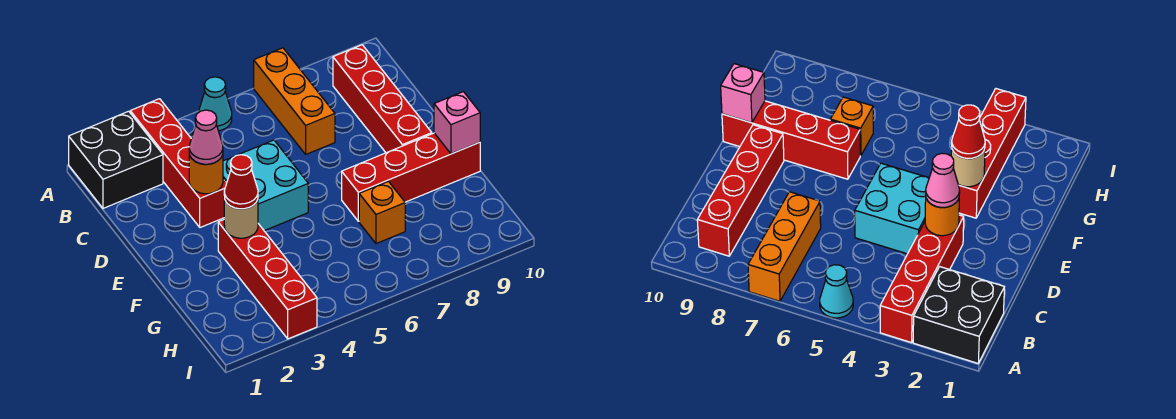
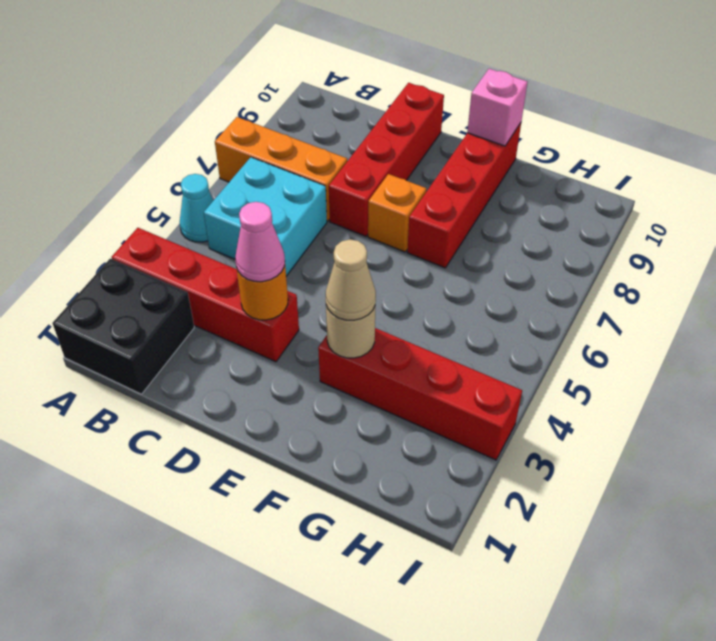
red 1x4 brick [333,45,432,153] -> red 1x4 brick turned to [329,83,444,236]
cyan 2x2 brick [223,140,308,231] -> cyan 2x2 brick moved to [204,157,327,276]
red 1x1 cone [224,155,258,209] -> tan 1x1 cone [326,239,376,320]
orange 1x1 brick [359,181,405,244] -> orange 1x1 brick moved to [368,174,426,252]

